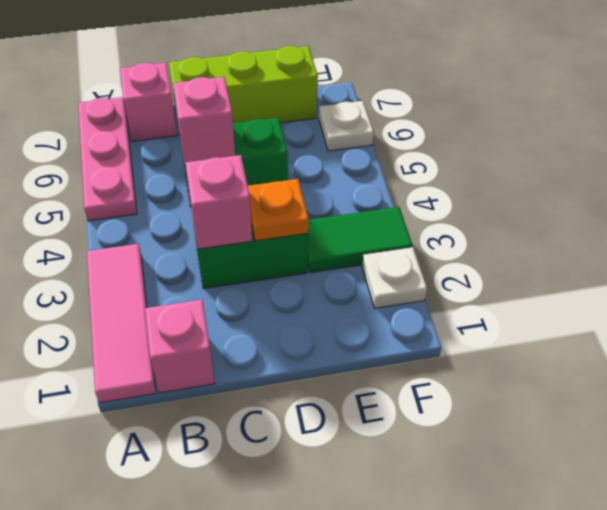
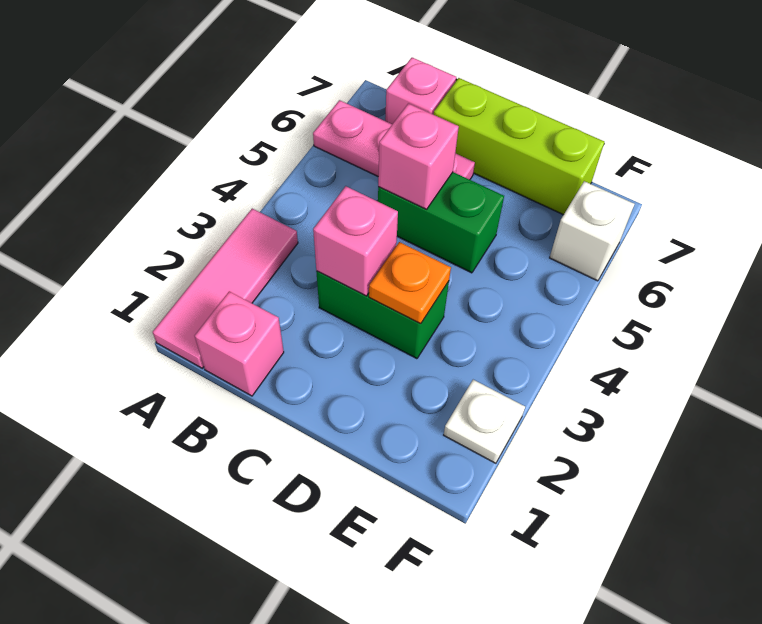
pink 1x3 plate [78,97,137,221] -> pink 1x3 plate turned to [313,100,475,180]
green 1x2 tile [307,207,412,273] -> none
white 1x1 plate [319,101,374,151] -> white 1x1 brick [550,181,634,281]

